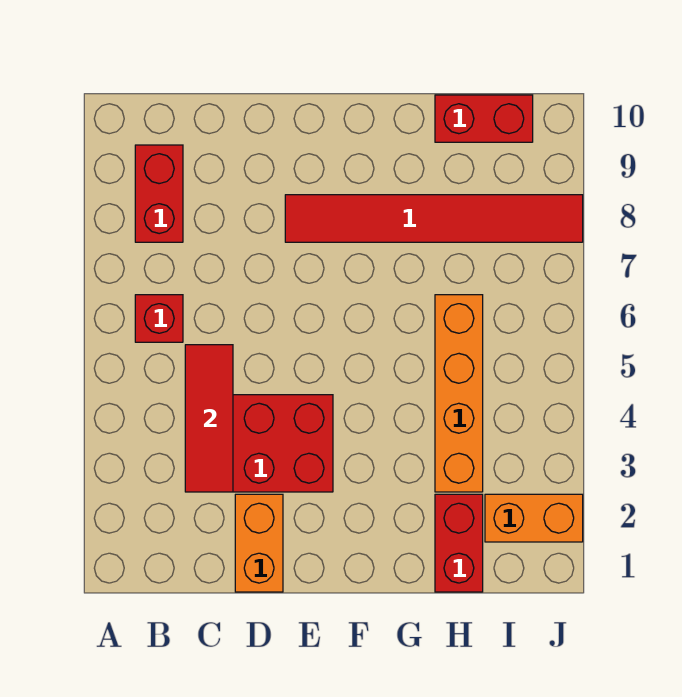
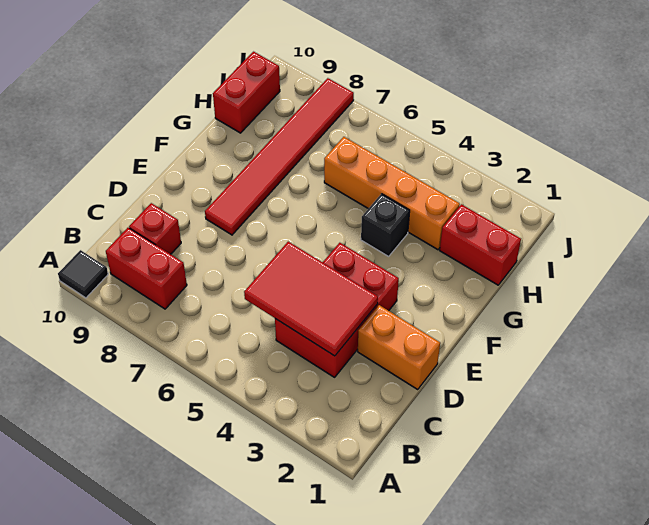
none -> black 1x1 tile [58,250,108,298]
red 1x1 brick [135,295,183,342] -> red 1x1 brick moved to [129,203,181,254]
red 1x3 tile [185,345,233,492] -> red 2x3 tile [244,242,378,356]
none -> black 1x1 brick [361,194,410,256]
orange 1x2 brick [485,494,583,542] -> none

